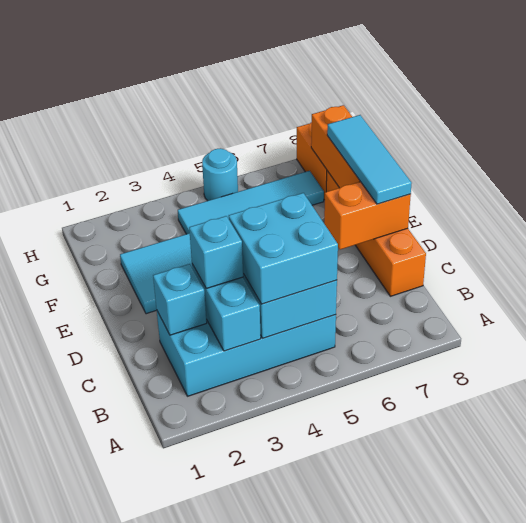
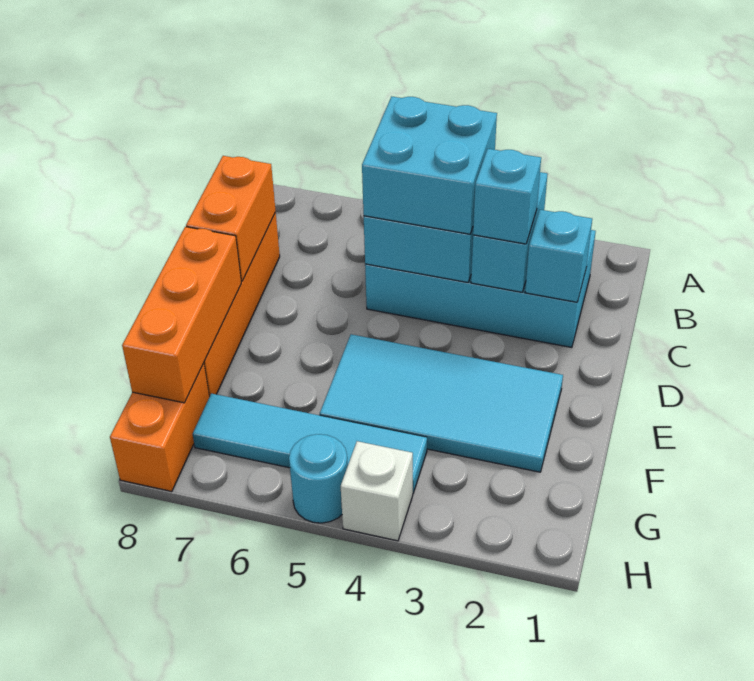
orange 1x2 brick [324,182,411,250] -> orange 1x2 brick turned to [186,156,276,281]
cyan 1x3 tile [327,115,412,204] -> none
none -> white 1x1 brick [341,441,413,541]

